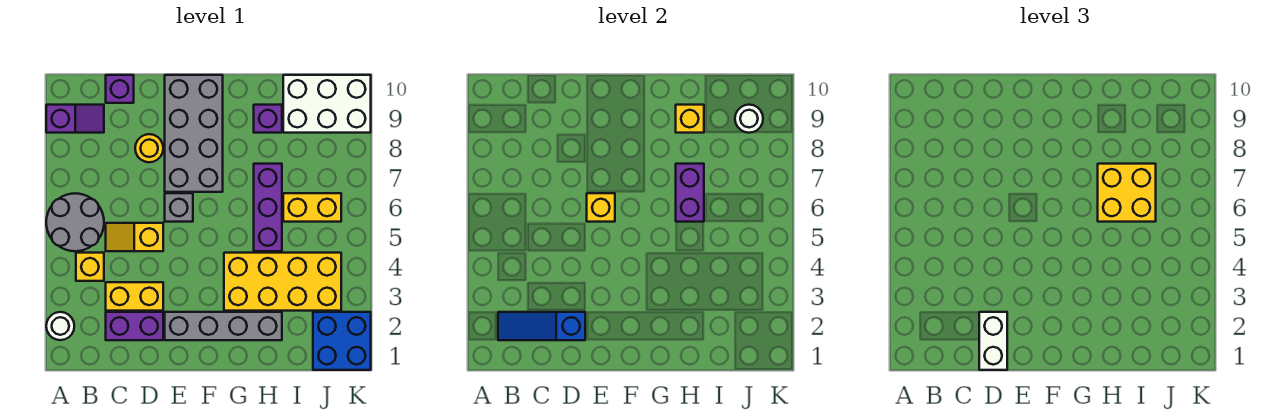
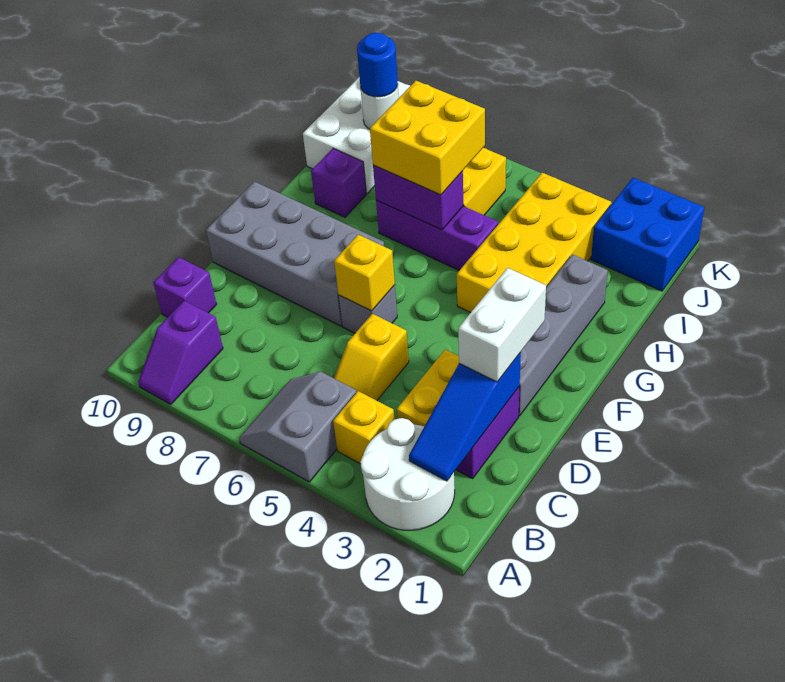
white 1x1 round brick [46,312,74,340] -> white 2x2 round brick [360,418,455,530]
grey 2x2 round brick [46,193,104,251] -> grey 2x2 slope [239,372,357,482]
purple 1x2 slope [46,105,104,133] -> purple 1x2 slope turned to [138,301,223,404]
white 1x2 brick [979,312,1007,370] -> white 1x2 brick turned to [458,268,546,382]
yellow 1x1 round brick [135,134,163,162] -> none
yellow 1x1 brick [676,105,704,133] -> none
none -> blue 1x1 round brick [357,33,398,97]

